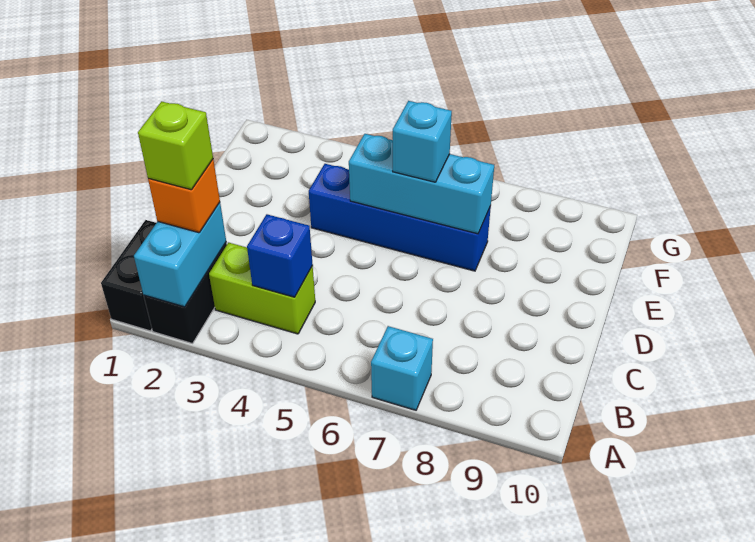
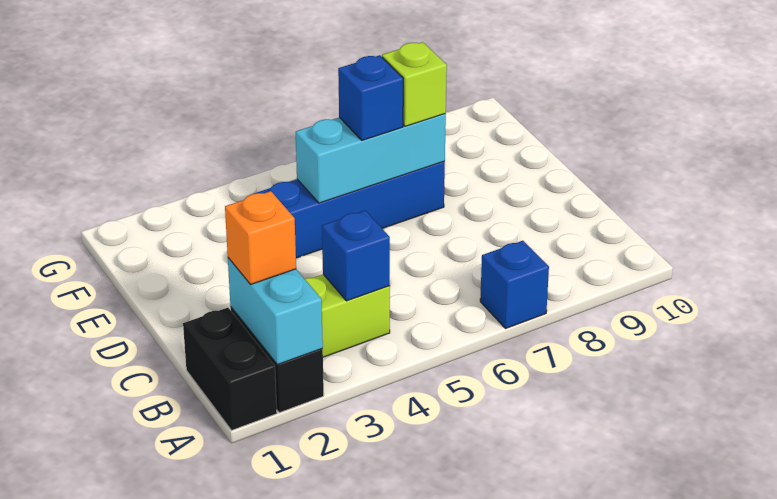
cyan 1x1 brick [371,326,433,410] -> blue 1x1 brick [480,241,549,328]
lime 1x1 brick [138,101,213,190] -> lime 1x1 brick moved to [382,42,447,126]
cyan 1x1 brick [393,101,452,182] -> blue 1x1 brick [338,55,403,140]

